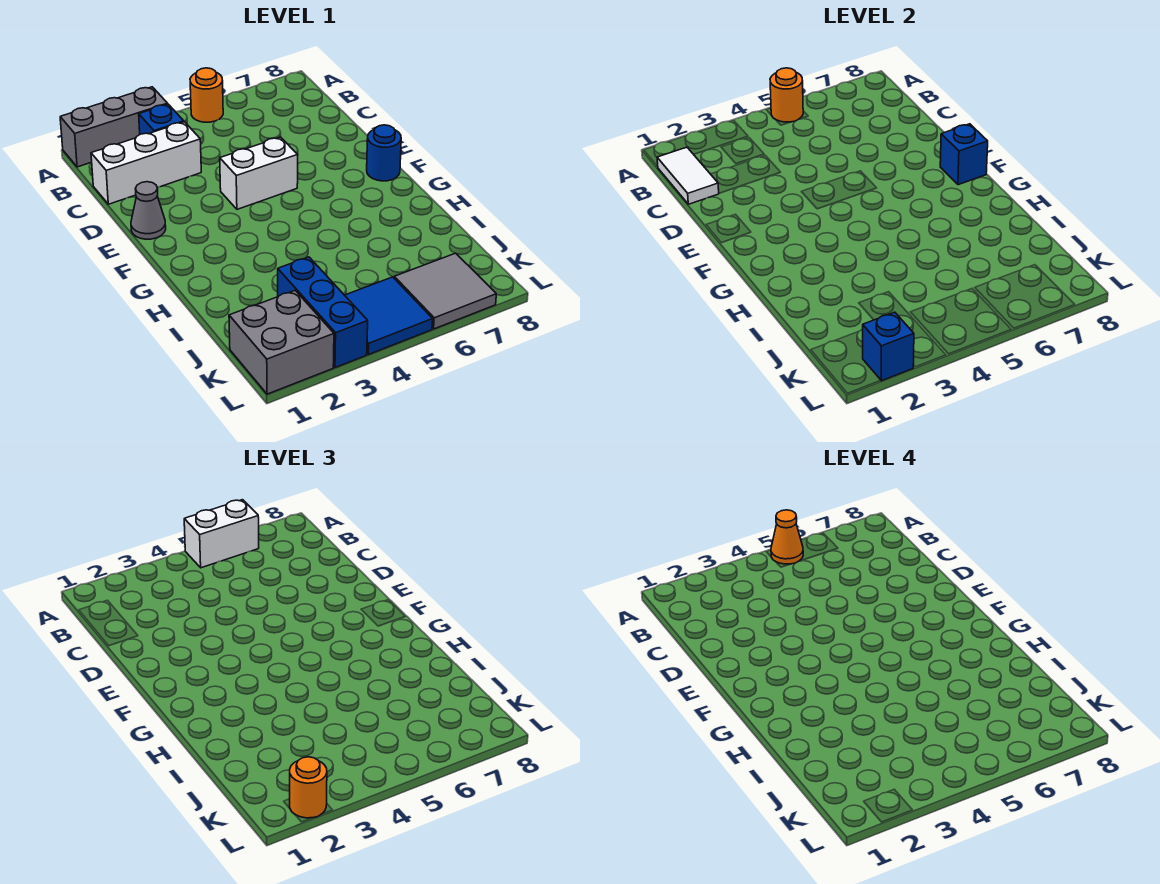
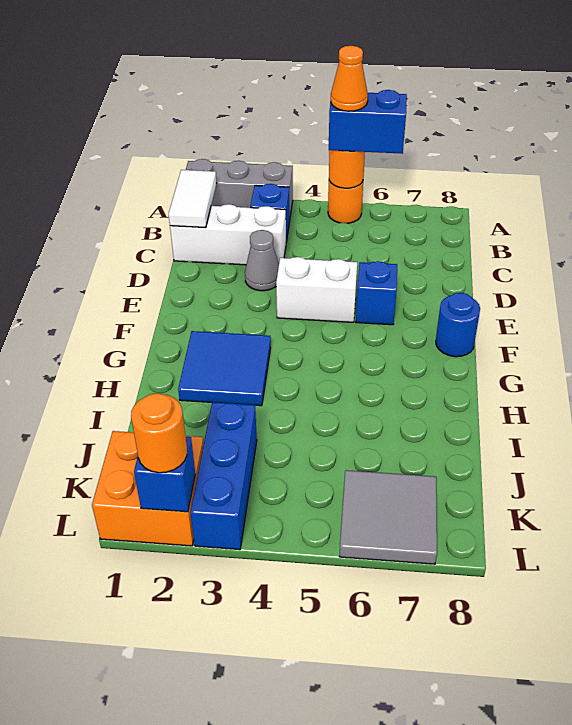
white 1x2 brick [184,500,259,568] -> blue 1x2 brick [329,90,407,154]
grey 1x1 cone [131,182,166,239] -> grey 1x1 cone moved to [245,230,279,291]
blue 1x1 brick [940,124,988,185] -> blue 1x1 brick moved to [356,261,397,325]
grey 2x2 brick [229,291,334,394] -> orange 2x2 brick [92,431,204,546]
blue 2x2 tile [345,277,433,355] -> blue 2x2 tile moved to [178,331,271,406]

